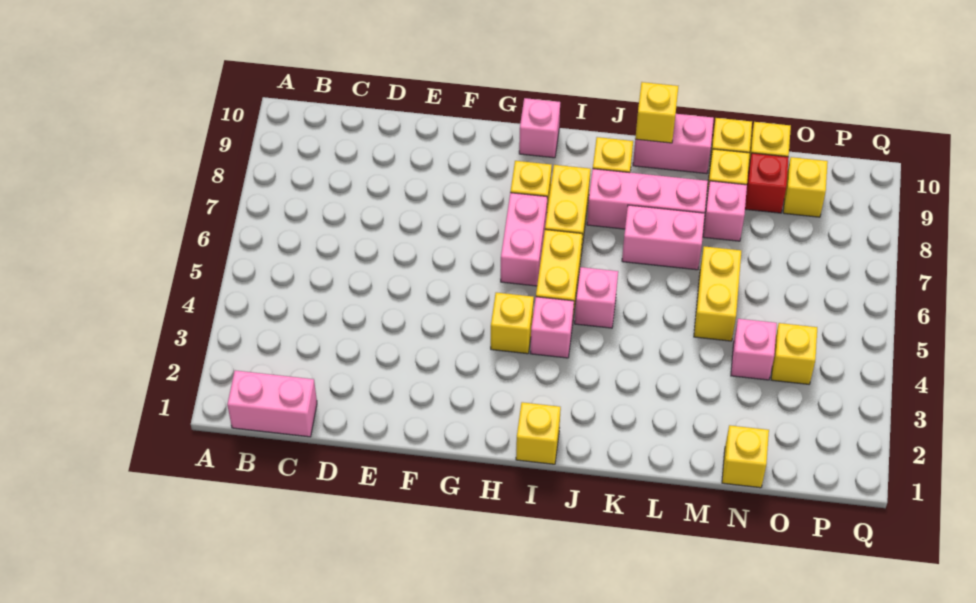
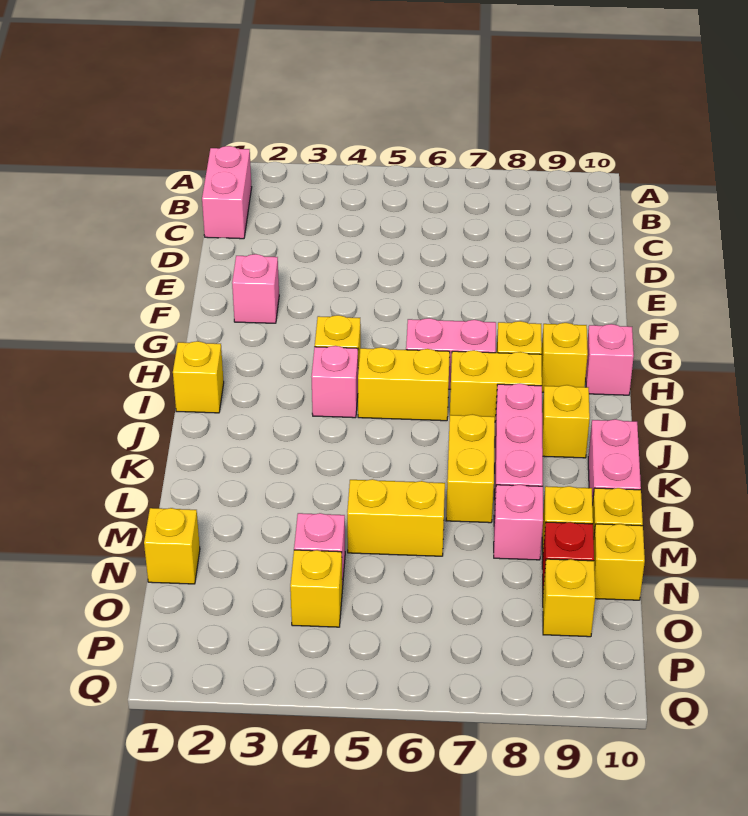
pink 1x1 brick [575,267,618,328] -> pink 1x1 brick moved to [232,254,279,323]
pink 1x2 brick [622,205,705,270] -> yellow 1x2 brick [446,414,495,523]
yellow 1x1 brick [635,82,678,143] -> yellow 1x1 brick moved to [542,323,588,392]

